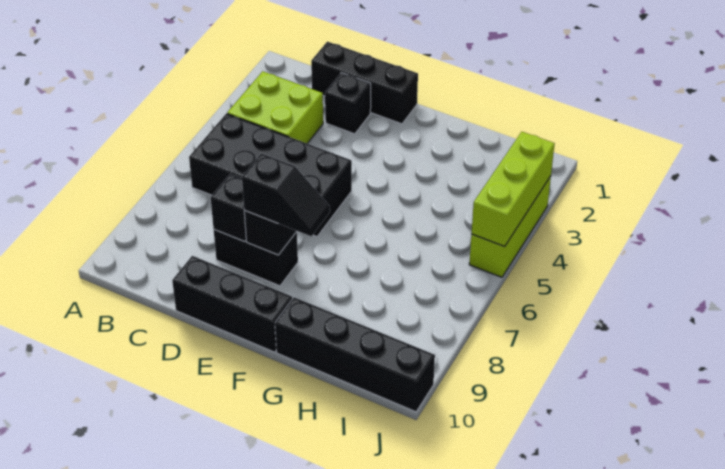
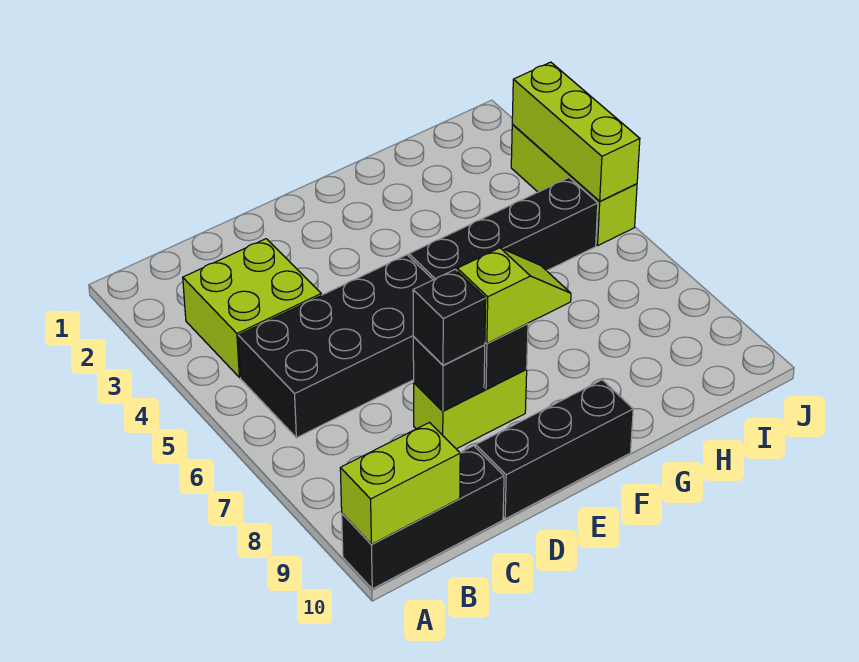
none -> lime 1x2 brick [340,423,460,545]
black 1x3 brick [311,42,418,124] -> black 1x3 brick moved to [342,446,504,589]
black 1x1 brick [325,73,371,134] -> black 1x1 brick moved to [413,269,486,365]
black 1x2 brick [214,230,298,286] -> lime 1x2 brick [414,370,527,449]
black 1x2 slope [242,153,330,236] -> lime 1x2 slope [457,248,571,344]
black 1x4 brick [275,297,435,412] -> black 1x4 brick moved to [409,178,598,280]

